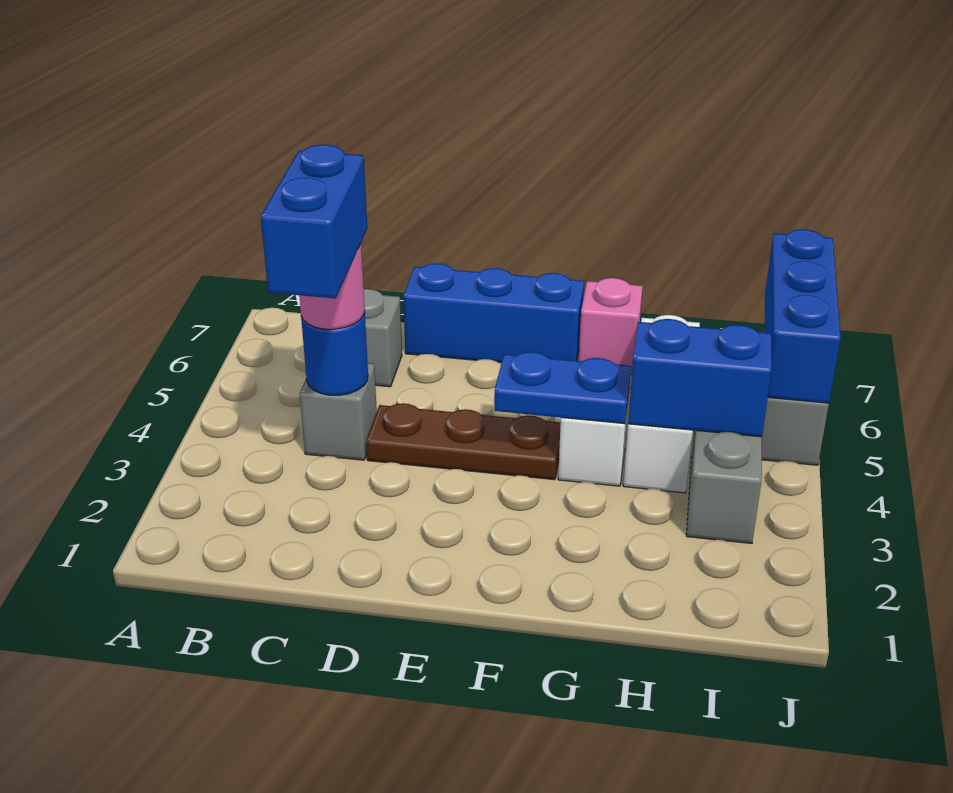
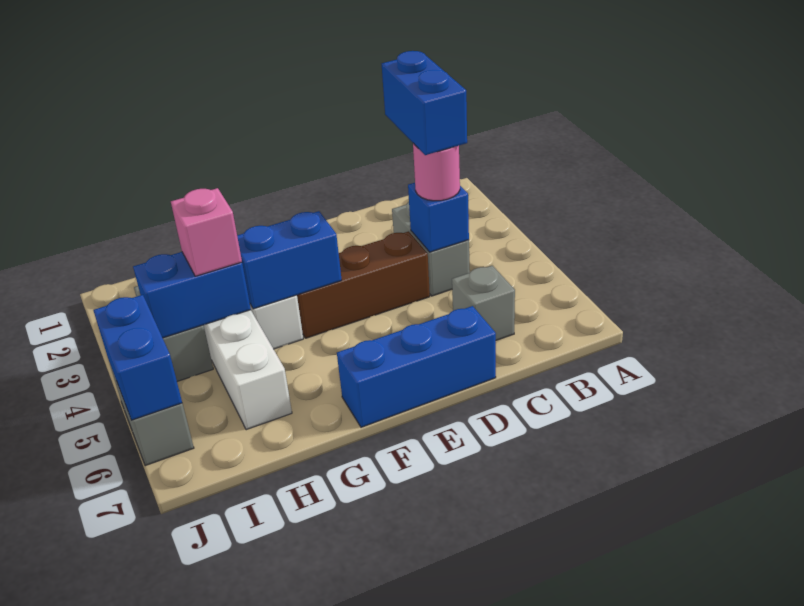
grey 1x1 brick [300,363,377,460] -> grey 1x2 brick [392,202,470,296]
blue 1x1 round brick [301,312,368,395] -> blue 1x1 brick [408,183,469,252]
brown 1x3 plate [366,403,561,480] -> brown 1x3 brick [297,231,430,338]
blue 1x2 plate [494,352,631,424] -> blue 1x2 brick [237,211,342,309]
pink 1x1 brick [579,278,643,375] -> pink 1x1 brick moved to [171,188,242,276]
blue 1x3 brick [765,229,841,403] -> blue 1x2 brick [93,295,182,420]

